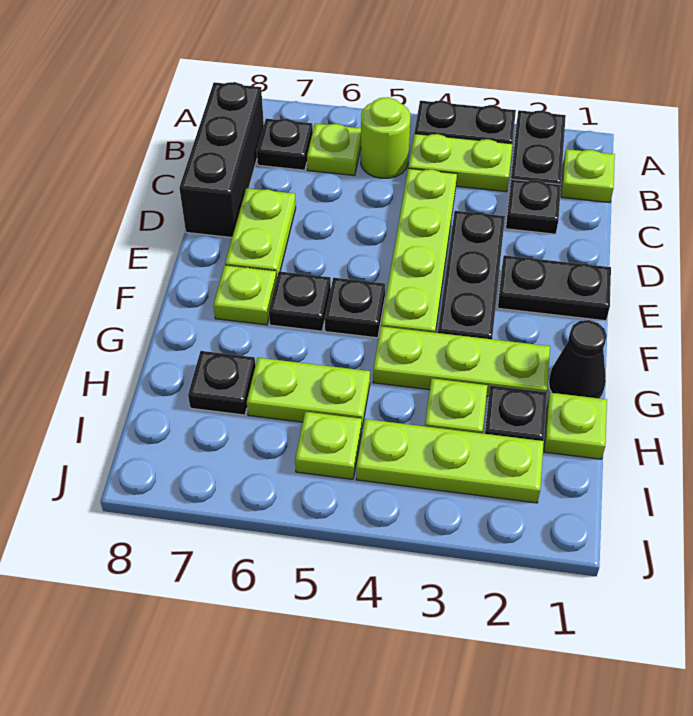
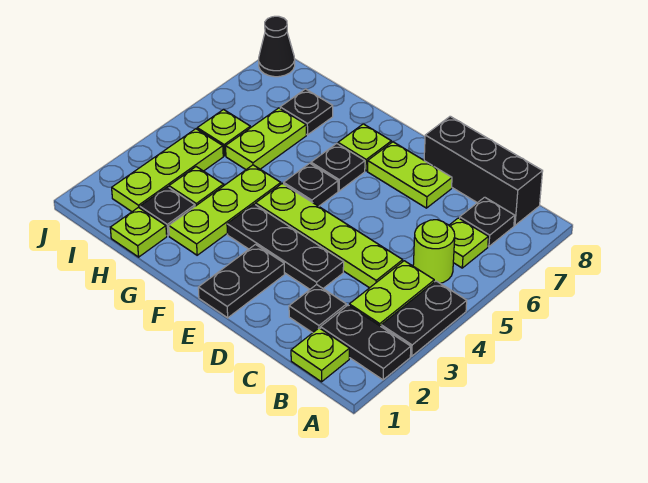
black 1x1 cone [549,320,607,399] -> black 1x1 cone moved to [259,16,295,77]

